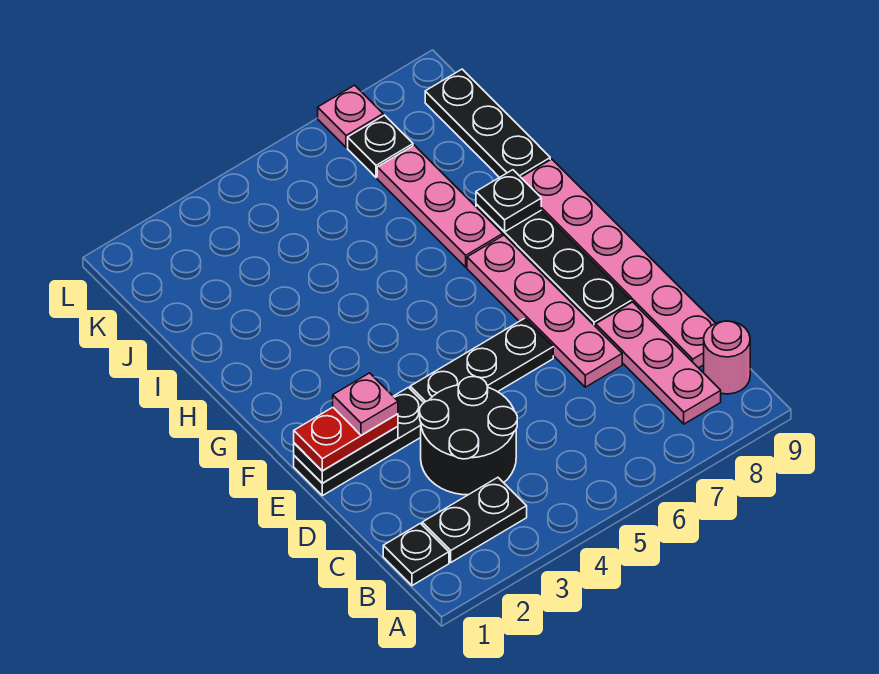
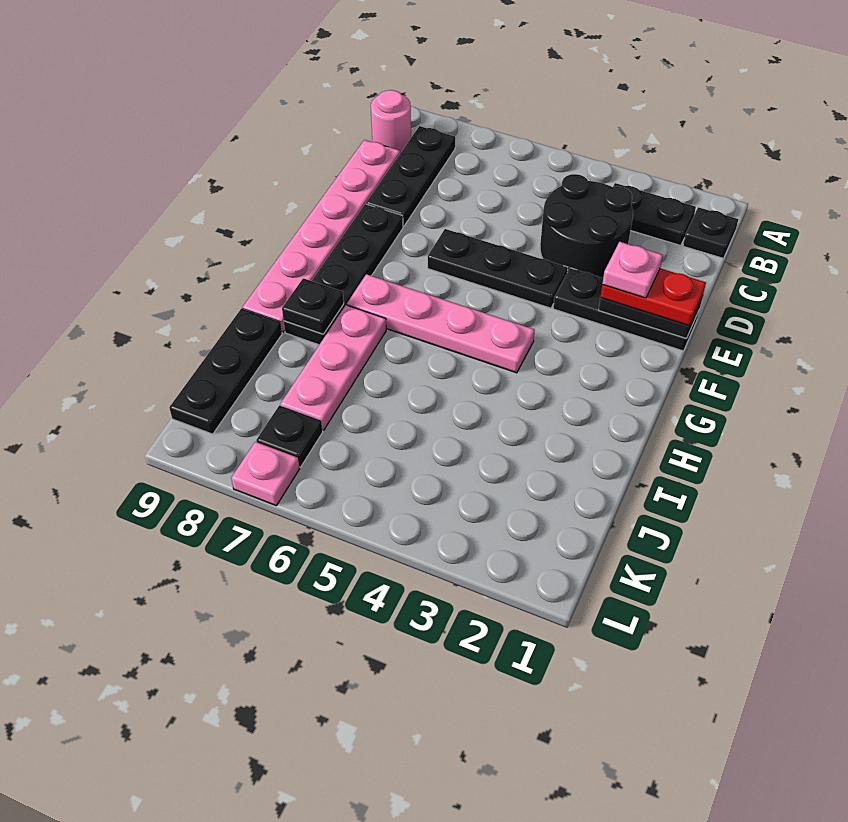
pink 1x3 plate [596,302,721,424] -> black 1x3 plate [366,126,455,227]
pink 1x4 plate [467,235,622,387] -> pink 1x4 plate turned to [347,274,535,373]

